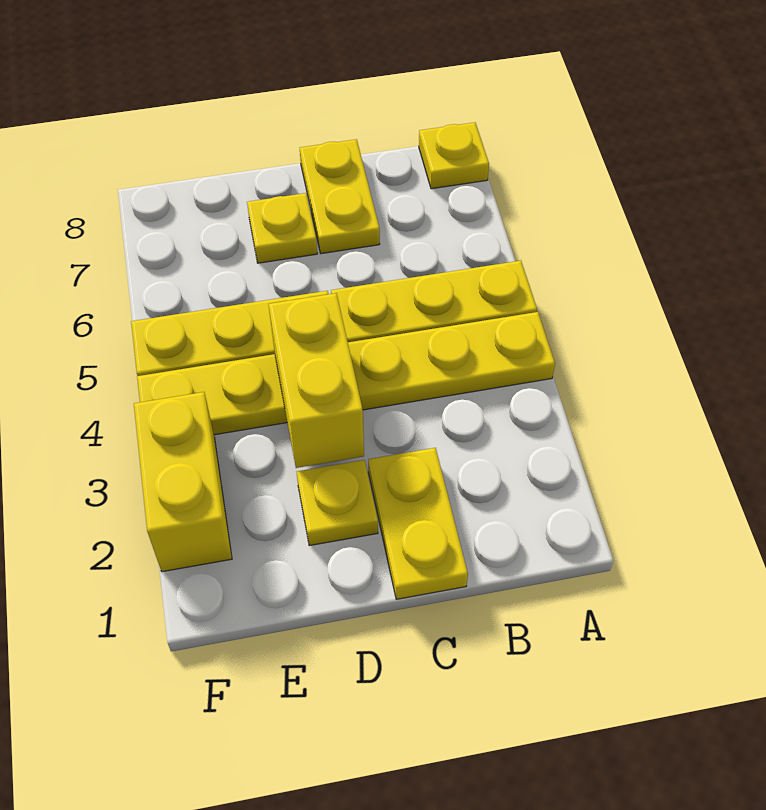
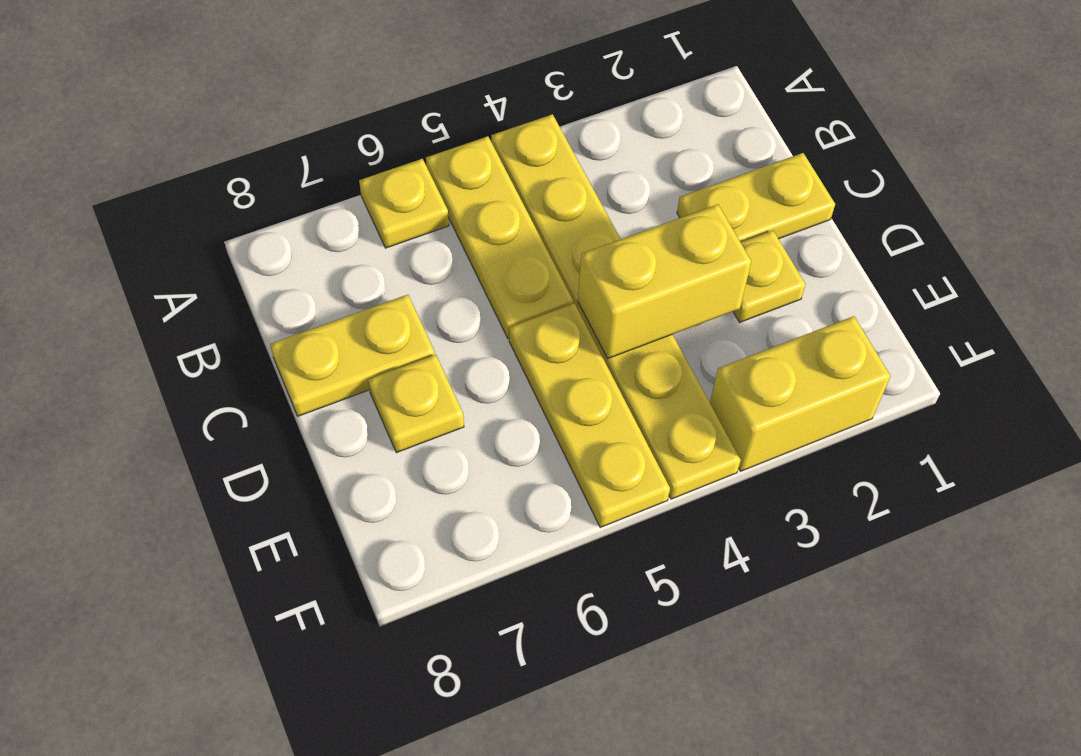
yellow 1x1 plate [419,122,489,189] -> yellow 1x1 plate moved to [359,159,449,248]

